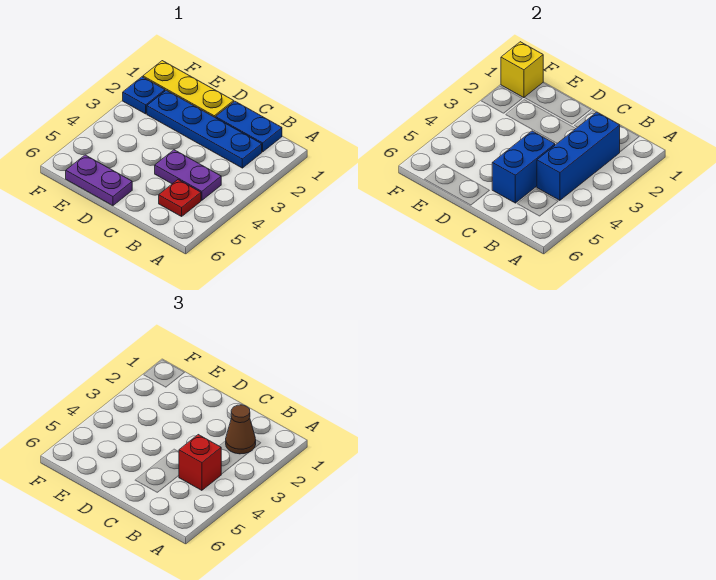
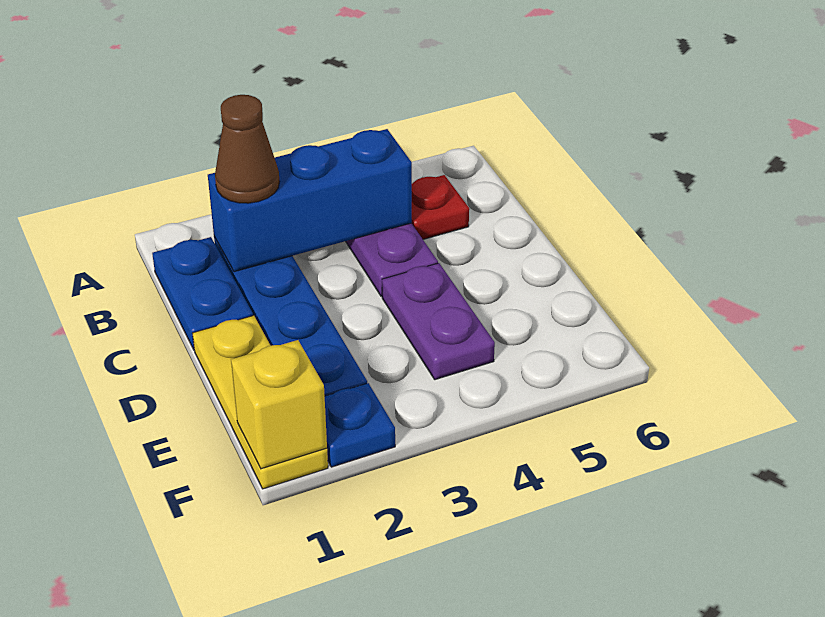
red 1x1 brick [179,435,221,490] -> none
blue 1x2 brick [492,131,555,203] -> none
purple 1x2 plate [66,155,132,206] -> purple 1x2 plate moved to [382,263,495,380]

